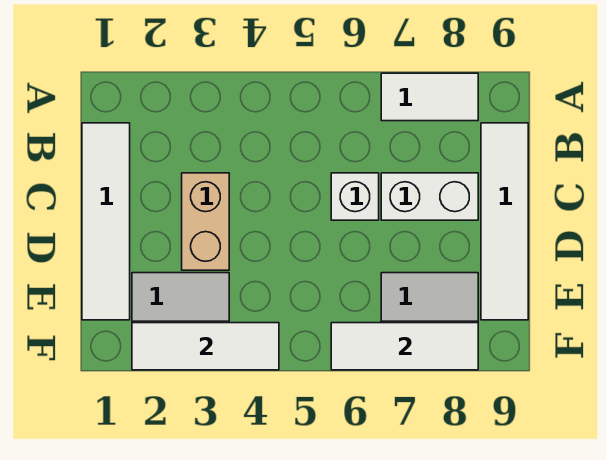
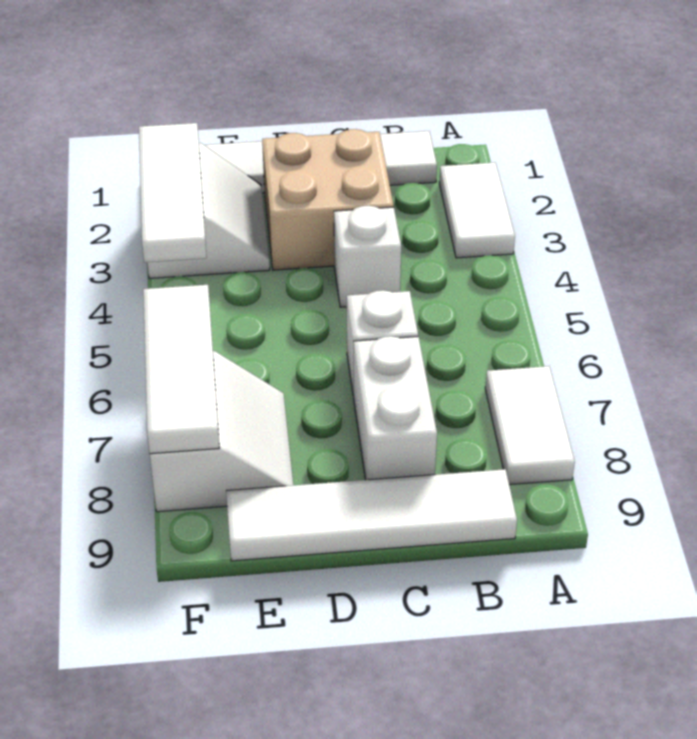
none -> white 1x2 tile [439,162,515,258]
tan 1x2 brick [182,173,229,270] -> tan 2x2 brick [262,129,394,270]
none -> white 1x1 brick [334,206,401,307]

